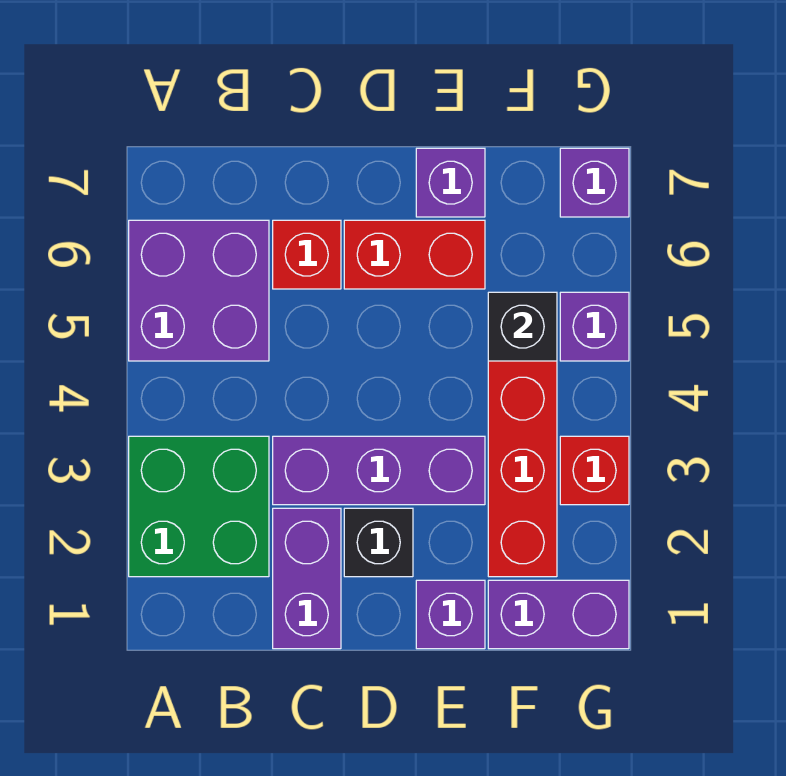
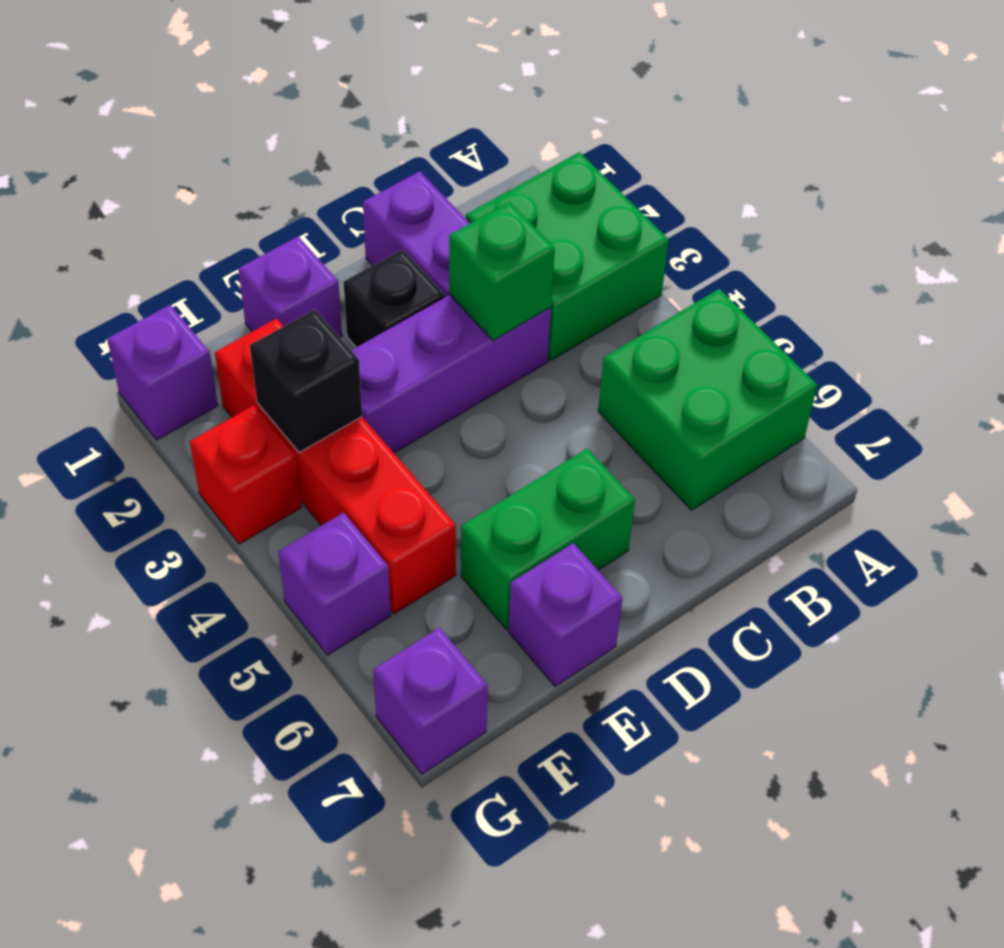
purple 2x2 brick [129,220,269,361] -> green 2x2 brick [598,289,817,510]
none -> green 1x1 brick [449,202,555,340]
red 1x1 brick [273,220,341,289] -> none
red 1x2 brick [344,220,485,289] -> green 1x2 brick [461,448,635,629]
purple 1x2 brick [488,580,629,649] -> purple 1x1 brick [107,305,218,440]
black 1x1 brick [488,292,557,361] -> black 1x1 brick moved to [250,309,362,453]

